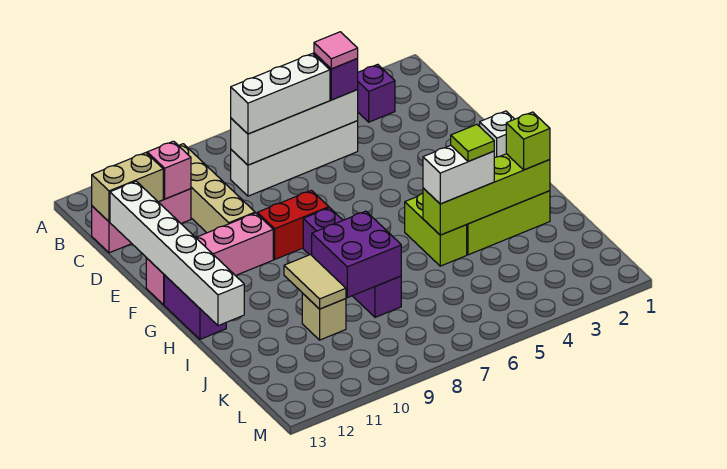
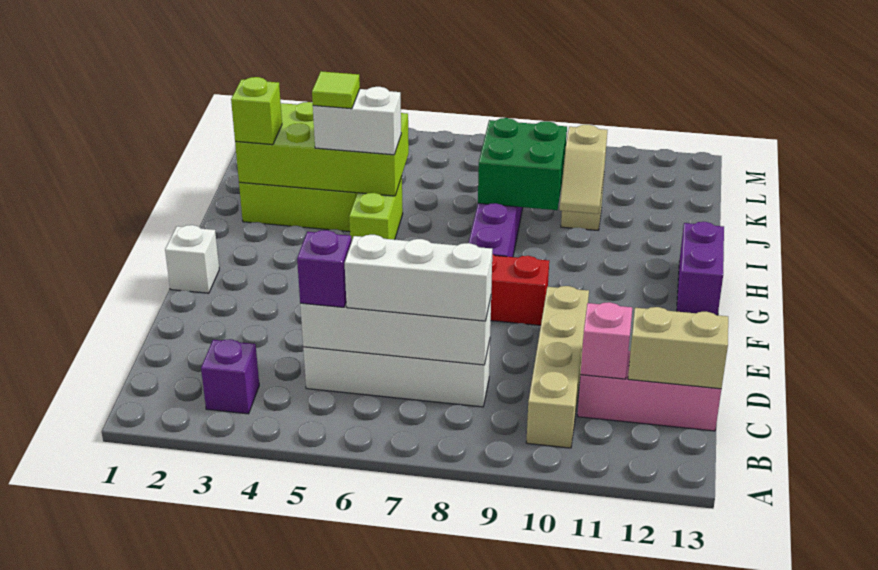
pink 1x1 tile [314,32,358,69] -> none
white 1x6 brick [110,181,244,326] -> none
pink 1x4 brick [146,213,273,305] -> none
lime 1x4 brick [423,154,550,235] -> lime 2x4 brick [235,102,409,196]
purple 2x2 brick [312,211,401,298] -> green 2x2 brick [478,118,567,210]
tan 1x2 tile [284,255,346,309] -> tan 1x2 slope [560,125,607,214]

